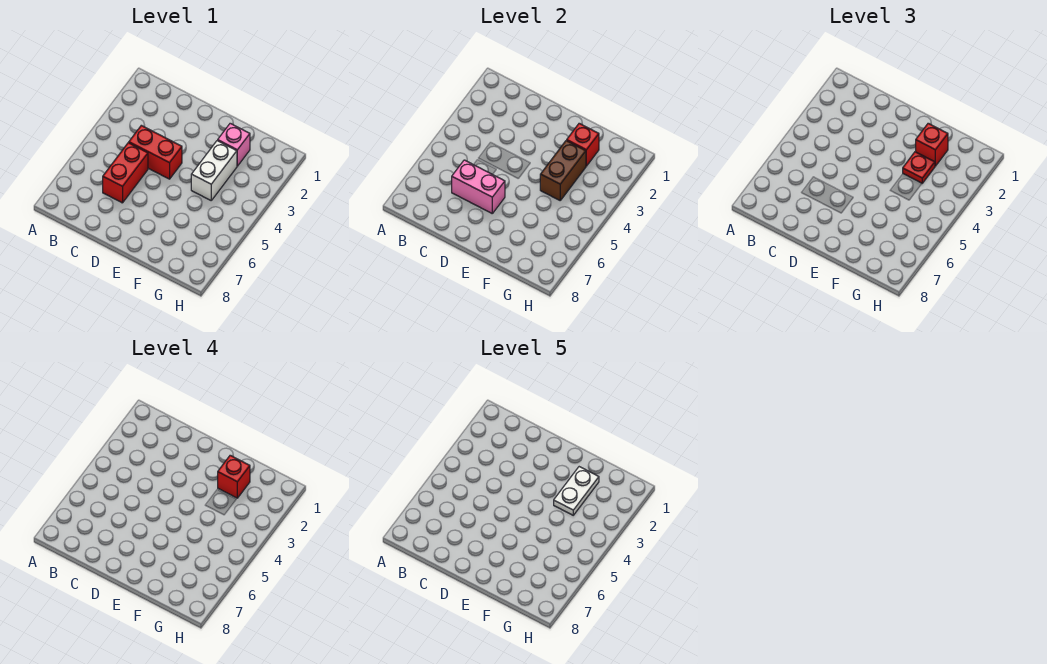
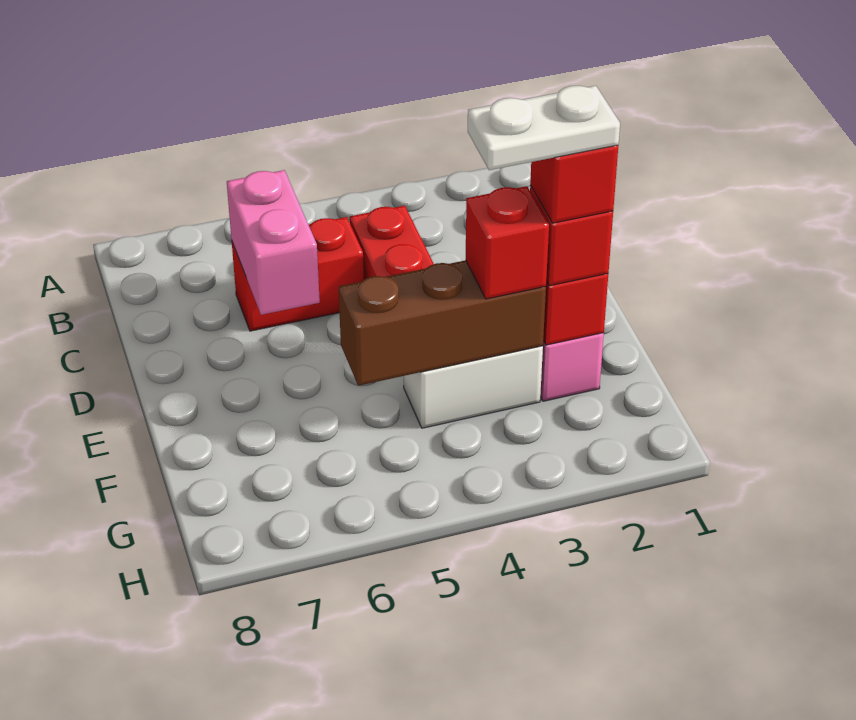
brown 1x2 brick [540,141,586,200] -> brown 1x3 brick [339,260,546,386]
red 1x1 plate [903,152,935,183] -> red 1x1 brick [466,186,549,299]

